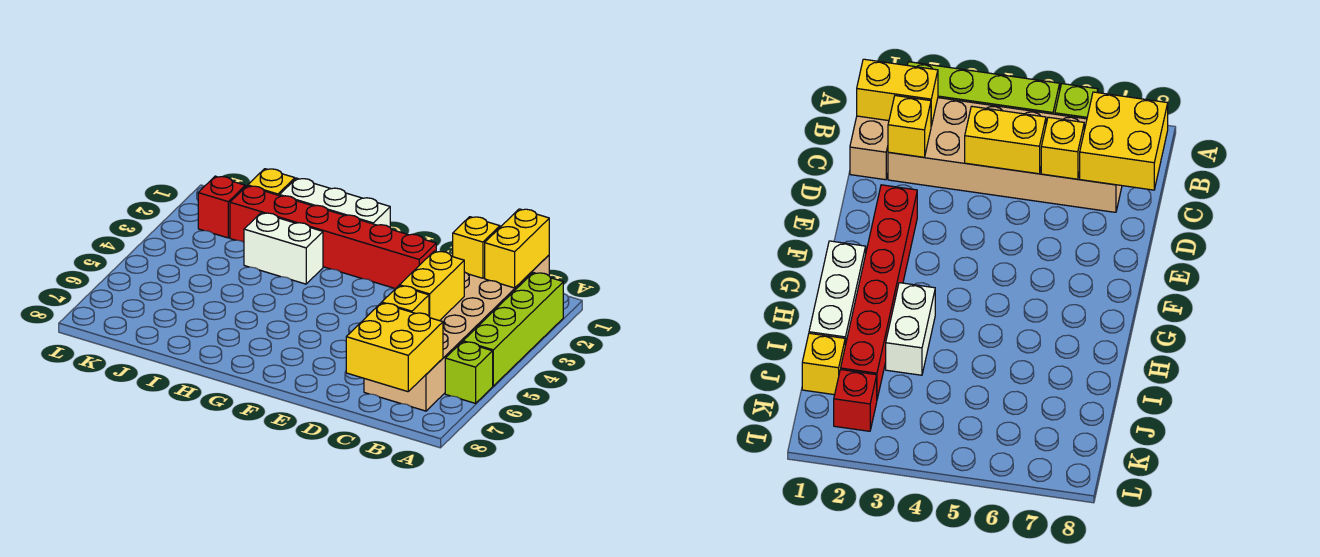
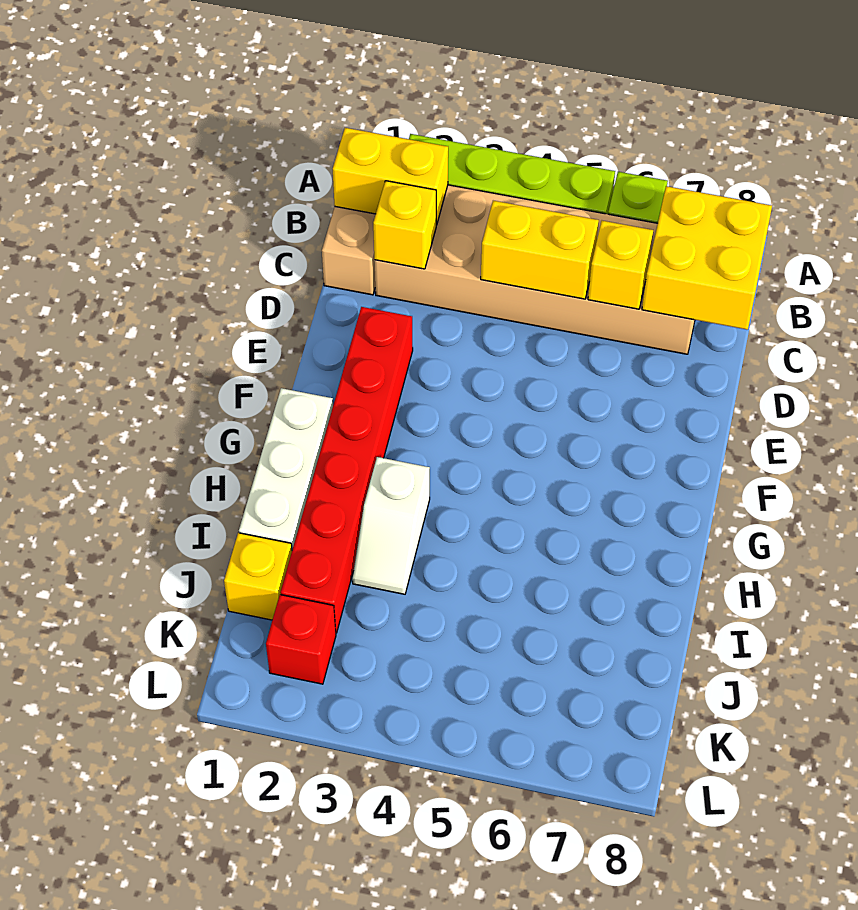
white 1x2 brick [244,213,323,284] -> white 1x2 slope [352,457,430,594]

